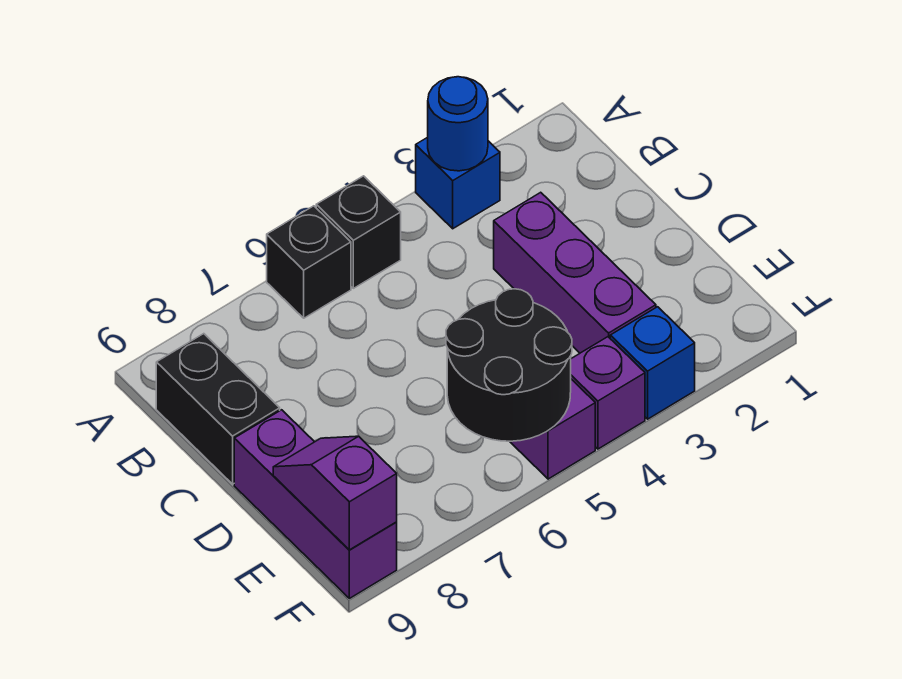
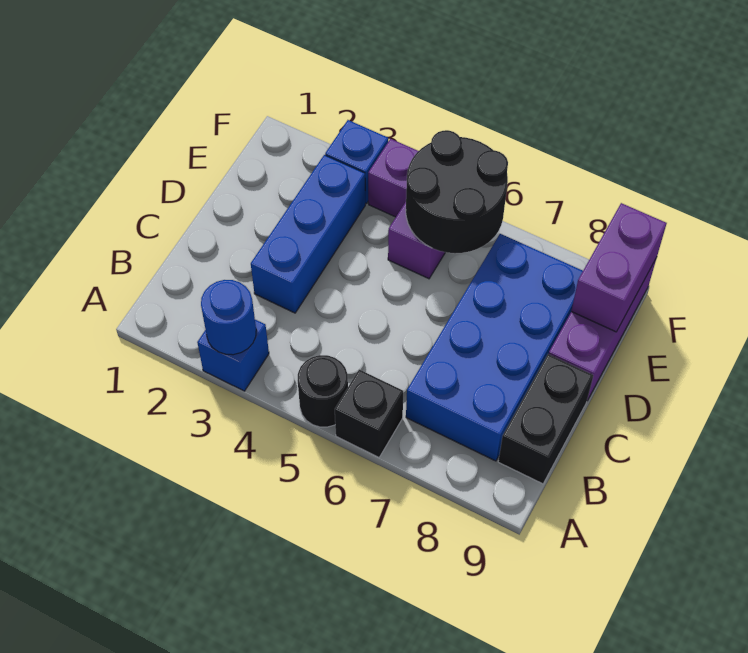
black 1x1 brick [316,176,401,288] -> black 1x1 round brick [298,355,348,427]
none -> blue 2x4 brick [406,234,583,461]
purple 1x3 brick [494,192,656,353] -> blue 1x3 brick [251,155,365,313]
purple 1x2 slope [273,436,397,550] -> purple 1x2 brick [571,203,667,332]

